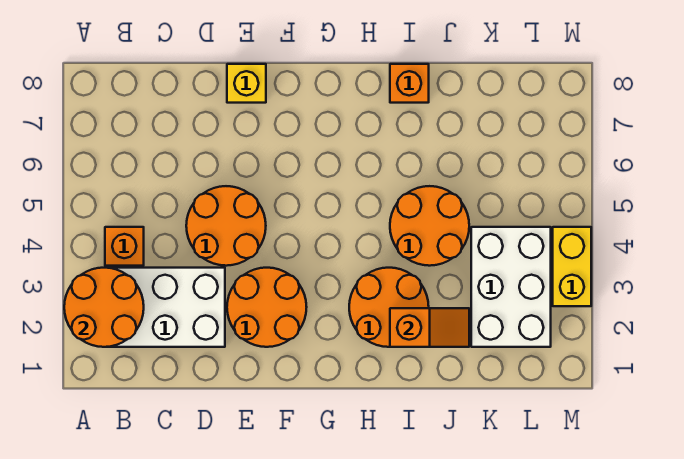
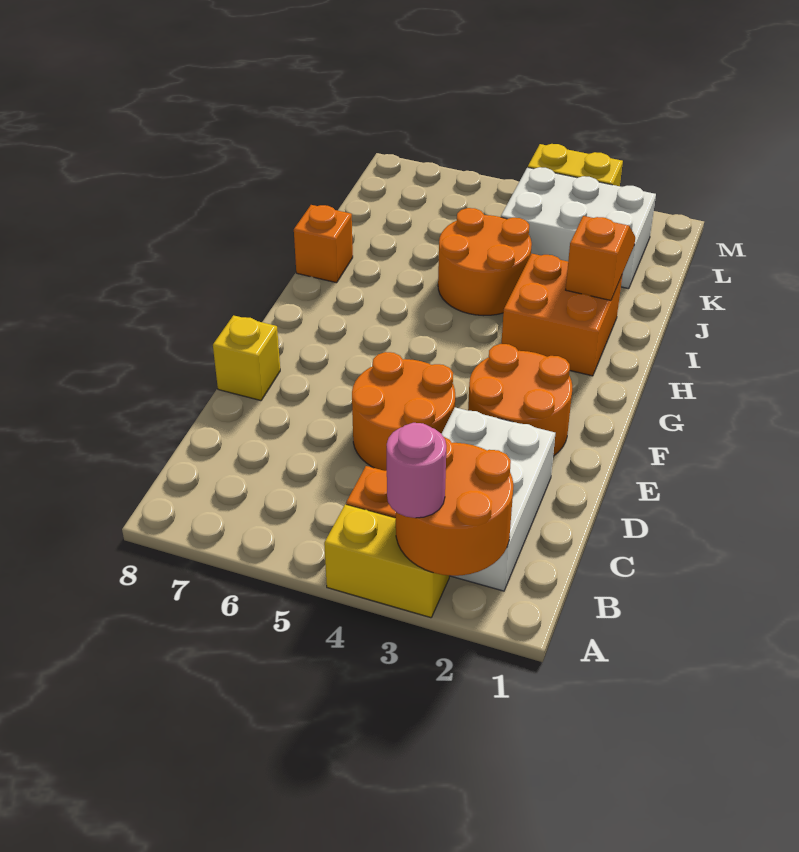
none -> yellow 1x2 brick [324,504,449,618]
none -> pink 1x1 round brick [387,423,446,518]
orange 2x2 round brick [349,268,429,347] -> orange 2x2 brick [501,254,622,376]

